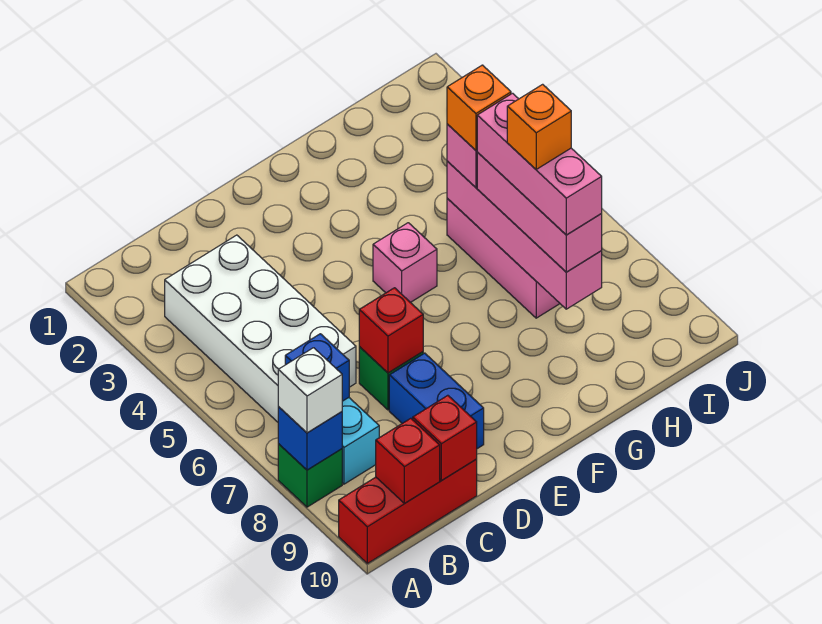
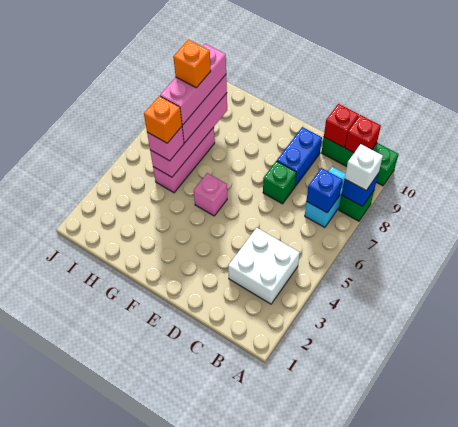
red 1x3 brick [339,459,477,563] -> green 1x3 brick [322,137,399,186]
white 2x4 brick [165,235,356,422] -> white 2x2 brick [228,228,300,304]
red 1x1 brick [359,288,423,373] -> none

